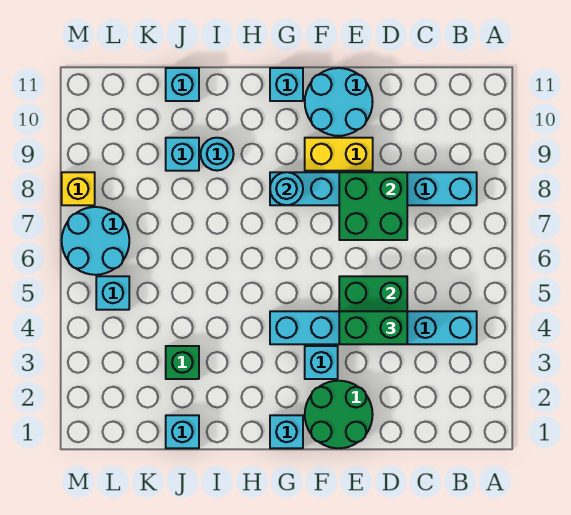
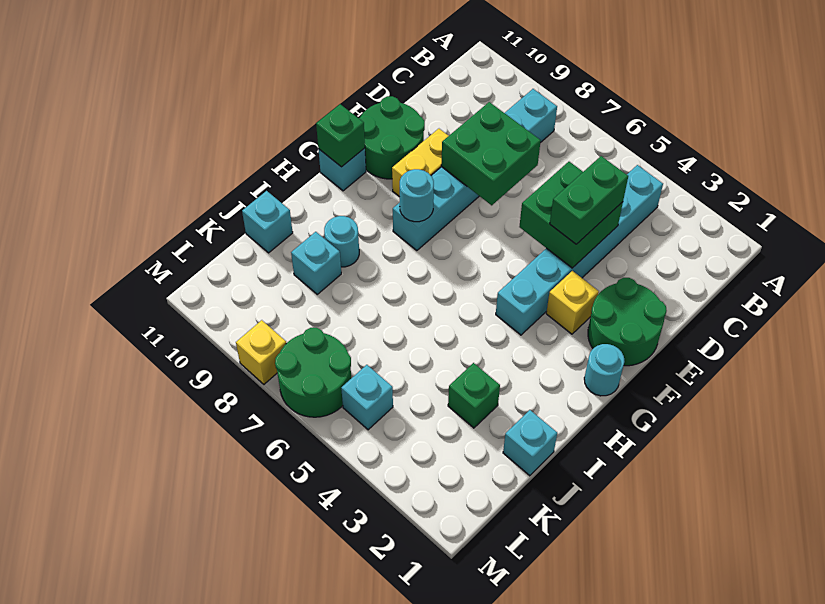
cyan 2x2 round brick [305,68,373,136] -> green 2x2 round brick [359,96,425,179]
cyan 1x1 brick [305,346,338,379] -> yellow 1x1 brick [546,271,599,334]
cyan 1x1 brick [270,415,303,448] -> cyan 1x1 round brick [584,344,625,396]
none -> green 1x1 brick [316,104,365,167]
cyan 2x2 round brick [62,207,129,275] -> green 2x2 round brick [275,328,351,417]

